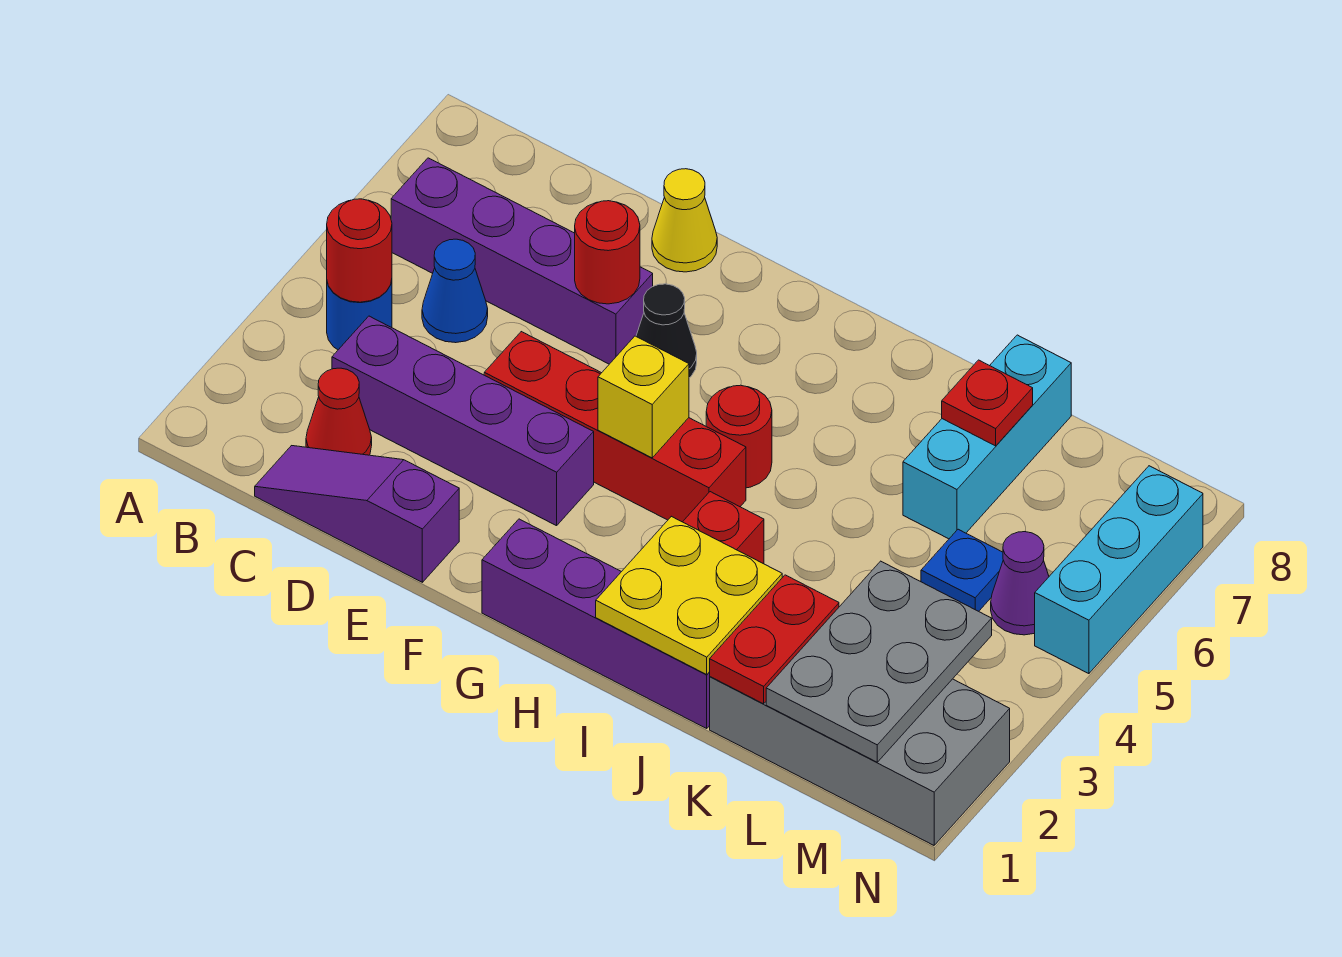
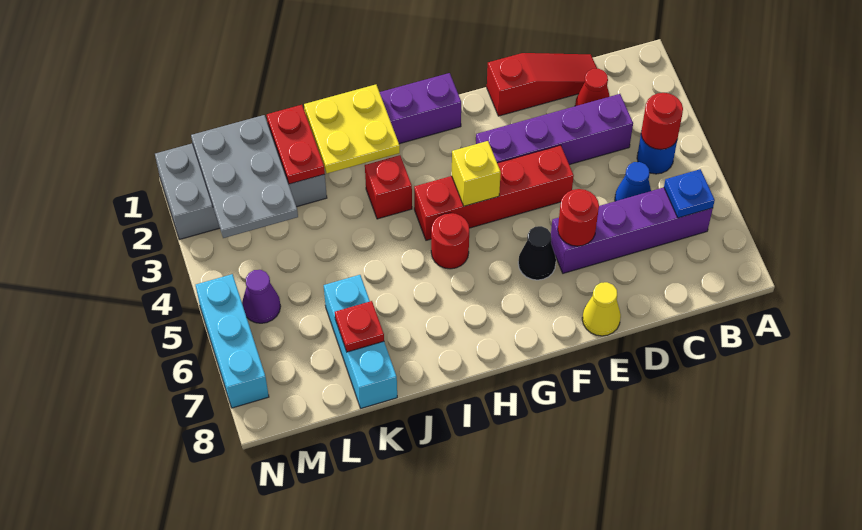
purple 1x3 slope [255,446,459,582] -> red 1x3 slope [487,53,597,116]
blue 1x1 plate [921,529,1003,611] -> blue 1x1 plate moved to [664,169,715,218]

